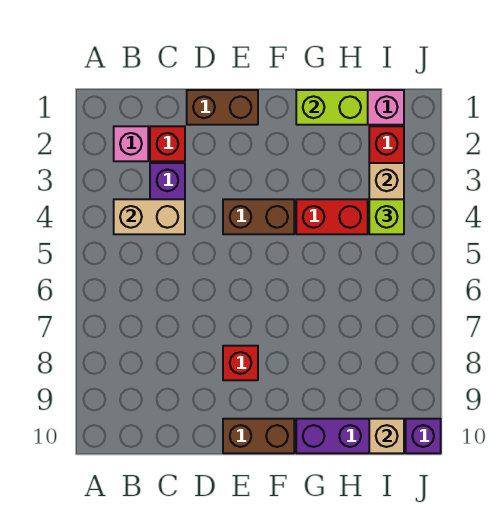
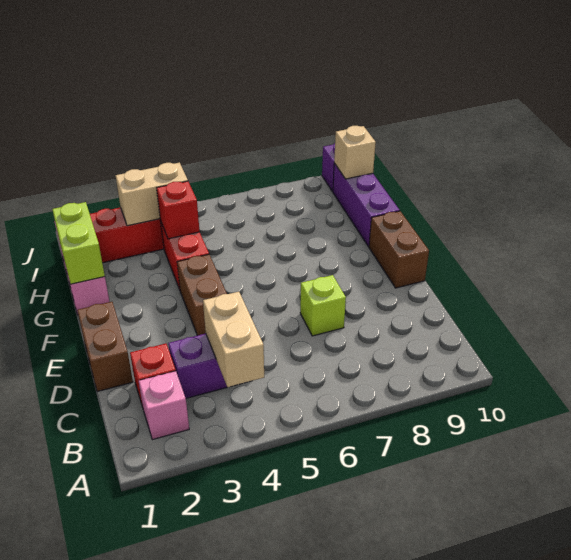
red 1x1 brick [223,346,258,380] -> red 1x1 brick moved to [157,181,200,239]
lime 1x1 brick [369,199,404,234] -> lime 1x1 brick moved to [300,275,346,336]

